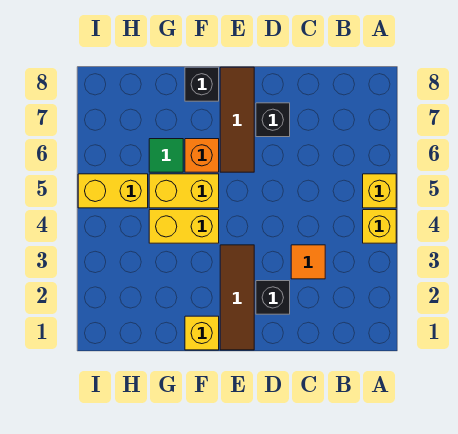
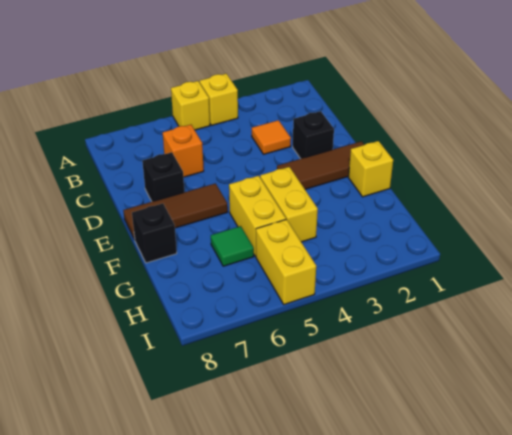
orange 1x1 brick [185,139,219,172] -> orange 1x1 brick moved to [163,125,204,177]

